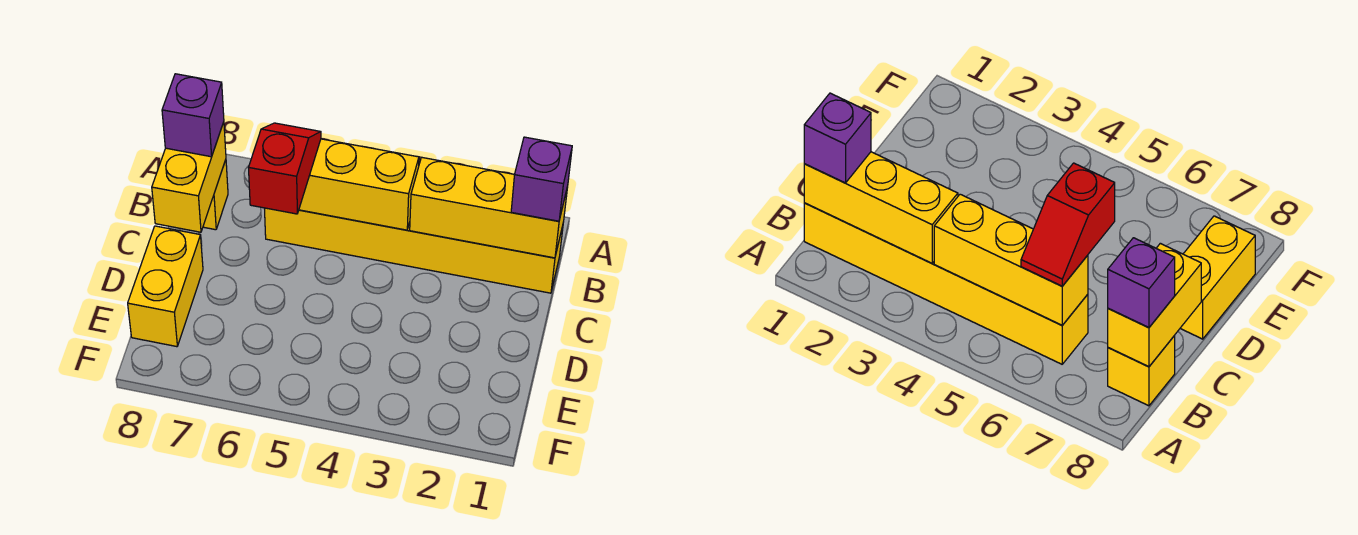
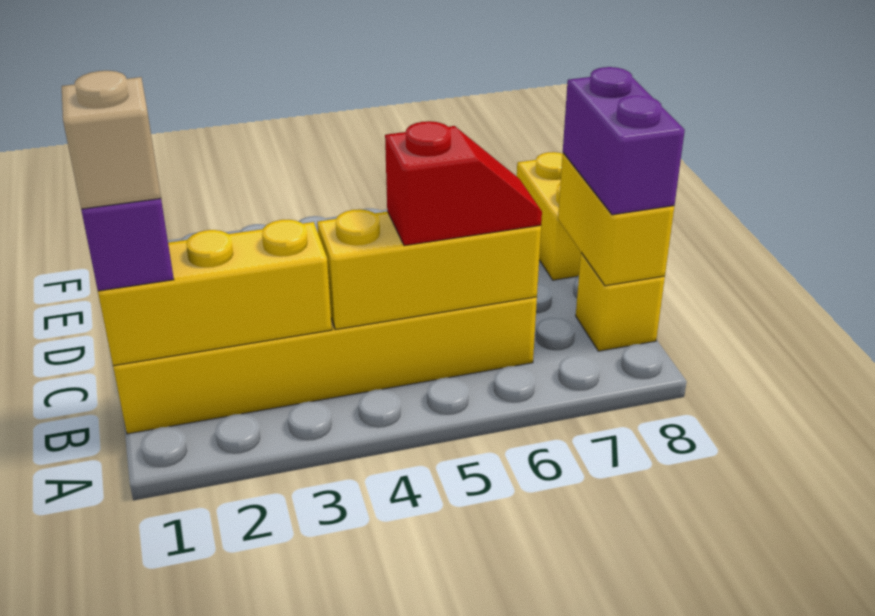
none -> tan 1x1 brick [62,71,161,209]
red 1x2 slope [248,123,321,214] -> red 1x2 slope turned to [385,121,542,246]
purple 1x1 brick [162,74,224,157] -> purple 1x2 brick [563,67,685,215]

